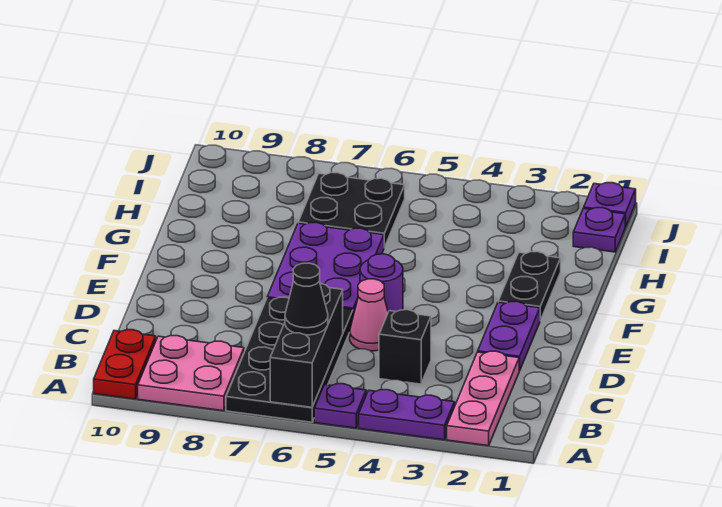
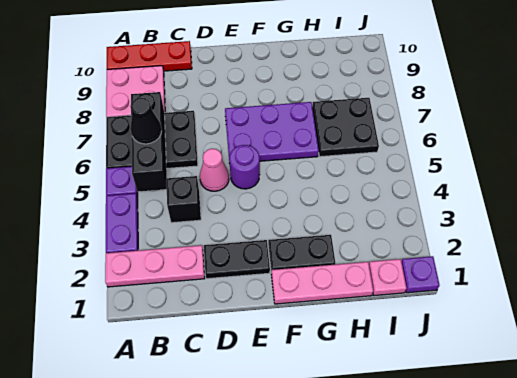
black 2x4 plate [226,297,353,422] -> black 2x3 plate [106,111,198,169]
black 1x3 brick [270,283,343,407] -> black 1x3 brick turned to [131,92,167,192]
red 1x2 plate [94,330,156,399] -> red 1x3 plate [107,41,192,71]
purple 1x2 plate [478,301,540,371] -> black 1x2 plate [204,240,270,279]
none -> pink 1x3 plate [271,262,373,304]
purple 1x1 plate [573,208,625,252] -> pink 1x1 plate [369,259,406,296]

